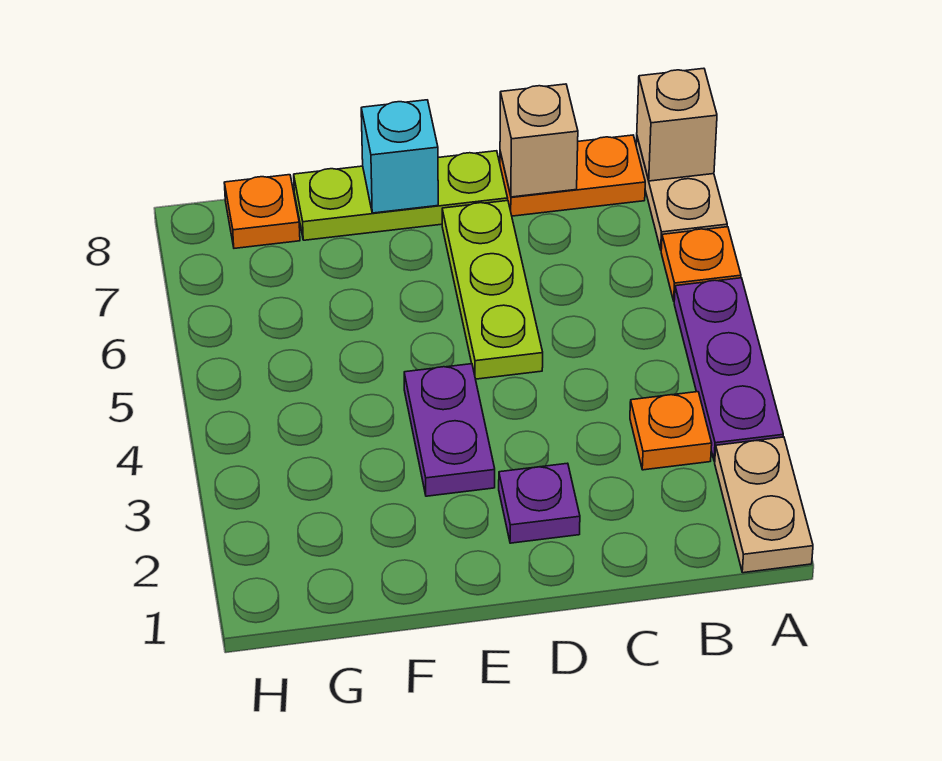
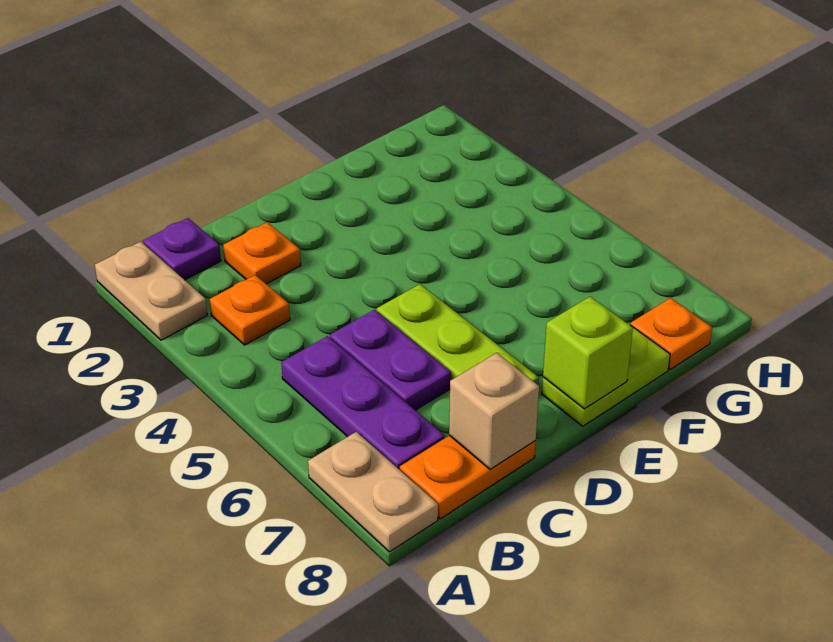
purple 1x3 plate [674,278,783,461] -> purple 1x3 plate moved to [281,336,445,470]
orange 1x1 plate [661,227,741,301] -> orange 1x1 plate moved to [223,222,301,284]
tan 1x1 brick [637,68,717,181] -> none
purple 1x1 plate [499,463,580,543] -> purple 1x1 plate moved to [143,218,221,280]
lime 1x3 plate [294,151,508,240] -> lime 1x2 plate [542,324,670,426]
purple 1x2 plate [404,364,495,496] -> purple 1x2 plate moved to [330,310,451,410]
cyan 1x1 brick [361,100,438,213] -> lime 1x1 brick [543,296,633,409]

